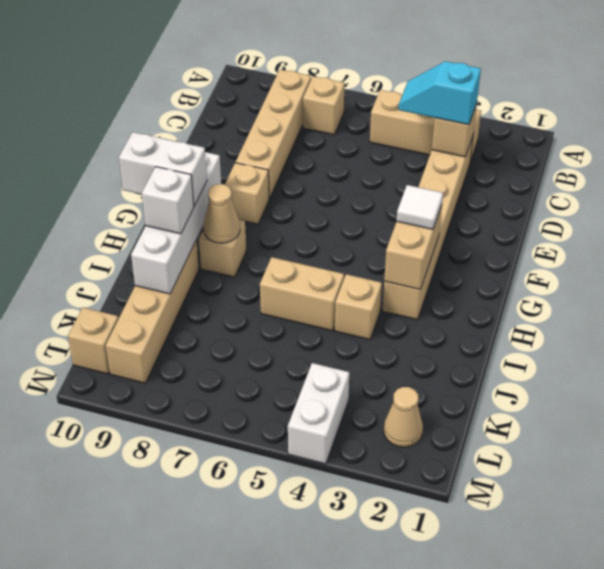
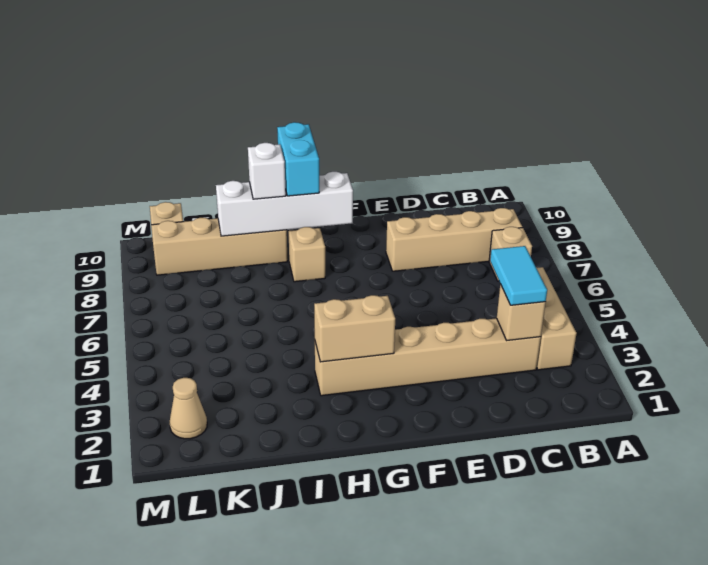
cyan 1x2 slope [399,61,481,125] -> cyan 1x2 tile [490,246,547,305]
tan 1x1 brick [225,163,269,224] -> none
white 1x1 tile [397,185,443,229] -> none
tan 1x1 cone [203,184,240,243] -> none
white 1x2 brick [119,132,207,206] -> cyan 1x2 brick [277,122,319,196]
tan 1x1 brick [335,274,382,340] -> none
tan 1x2 brick [260,257,344,331] -> none
white 1x2 brick [288,363,349,464] -> none

